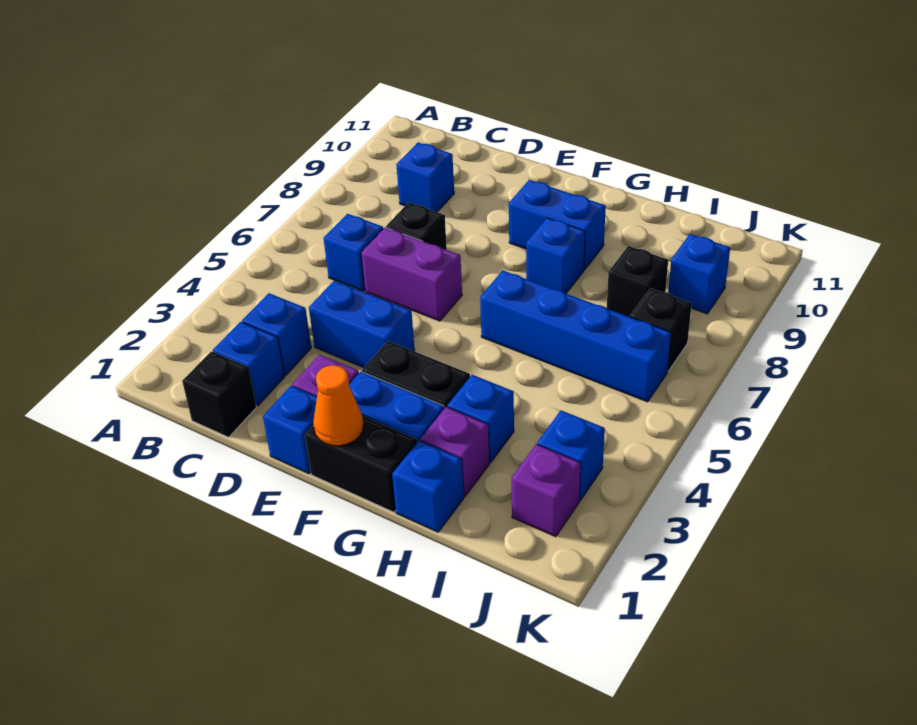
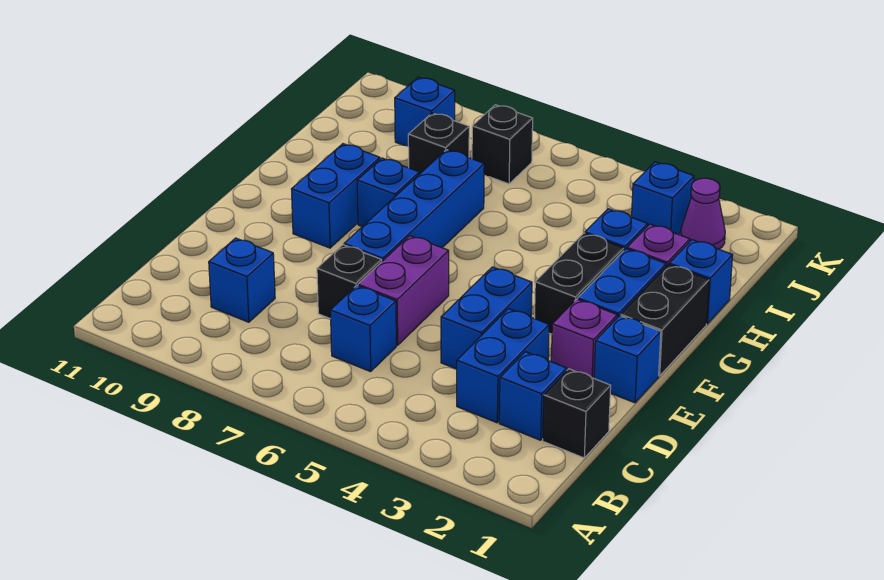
blue 1x1 brick [242,293,311,375] -> blue 1x2 brick [457,309,549,423]
orange 1x1 cone [313,365,363,446] -> none
blue 1x4 brick [480,271,671,402] -> blue 1x4 brick moved to [344,150,484,261]
purple 1x1 brick [512,444,581,537] -> purple 1x1 cone [681,178,725,249]

